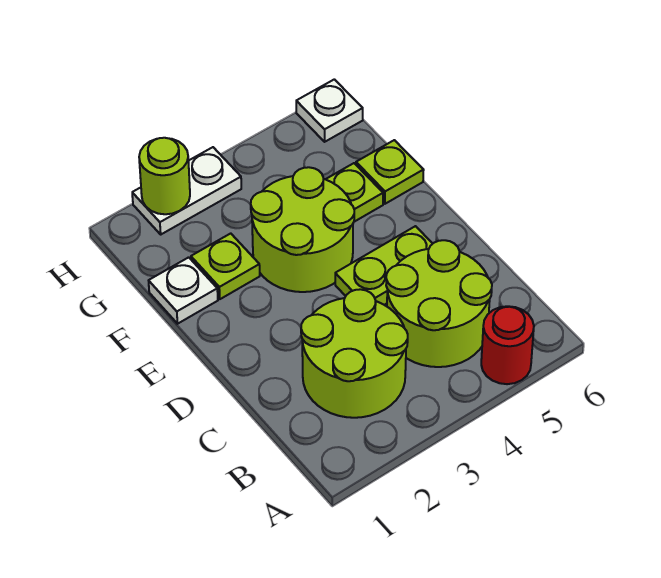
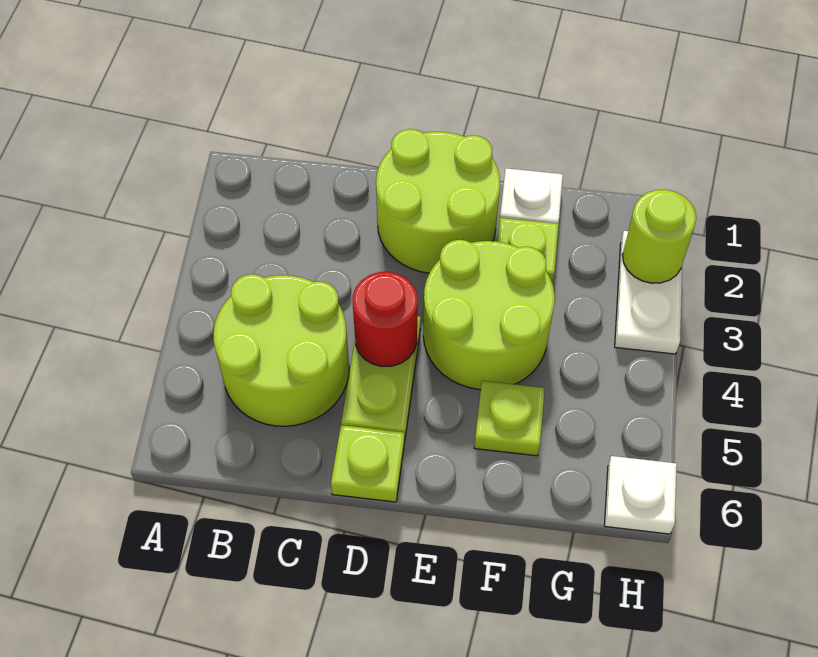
red 1x1 round brick [481,306,534,384] -> red 1x1 round brick moved to [353,272,417,366]
lime 2x2 round brick [301,289,408,418] -> lime 2x2 round brick moved to [376,129,500,273]
lime 1x1 plate [356,140,424,204] -> lime 1x1 plate moved to [331,425,405,502]

